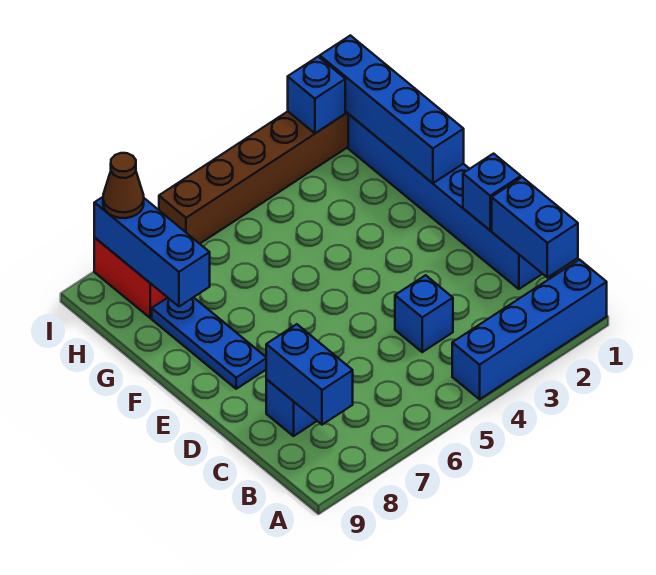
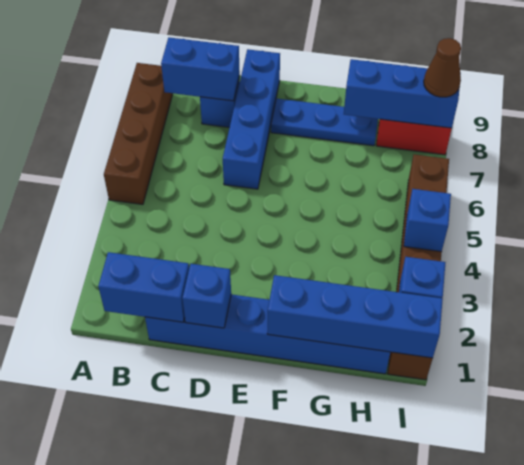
blue 1x4 brick [452,260,607,399] -> blue 1x4 brick moved to [223,49,280,189]
none -> brown 1x4 brick [104,63,173,204]
blue 1x1 brick [395,275,453,352] -> blue 1x1 brick moved to [404,189,451,252]

